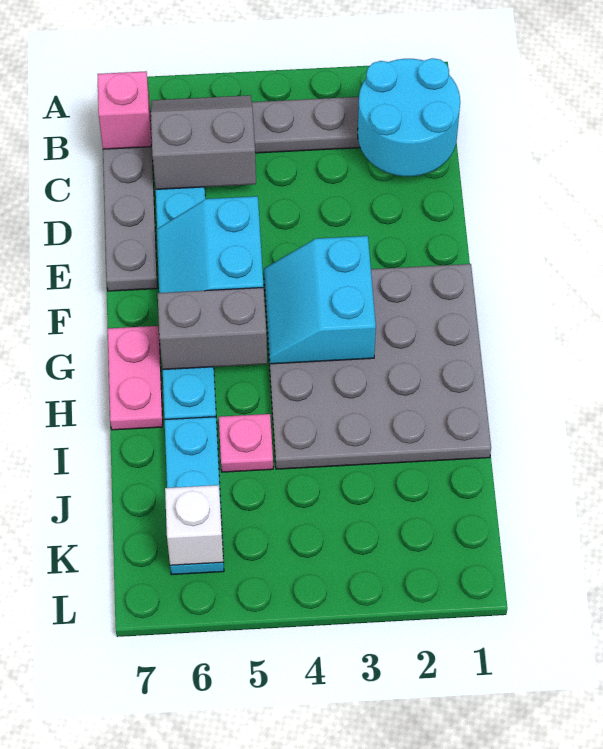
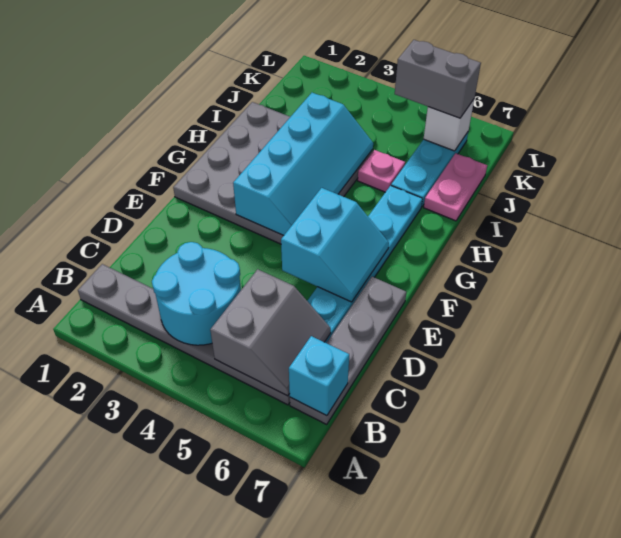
cyan 2x2 round brick [358,58,460,176] -> cyan 2x2 round brick moved to [152,242,241,345]
grey 2x2 slope [151,95,256,189] -> grey 2x2 slope turned to [210,269,331,396]
pink 1x1 brick [97,71,151,149] -> cyan 1x1 brick [289,336,349,416]
cyan 2x2 slope [264,236,376,364] -> cyan 2x4 slope [233,92,373,236]
grey 1x2 brick [158,288,267,369] -> grey 1x2 brick moved to [395,40,481,118]
pink 1x2 plate [108,326,163,430] -> pink 1x2 plate moved to [424,153,487,221]

